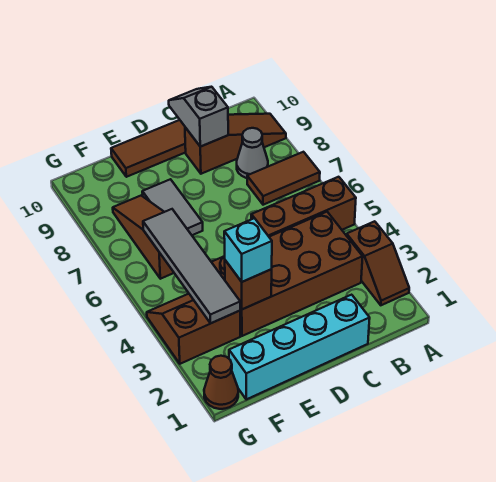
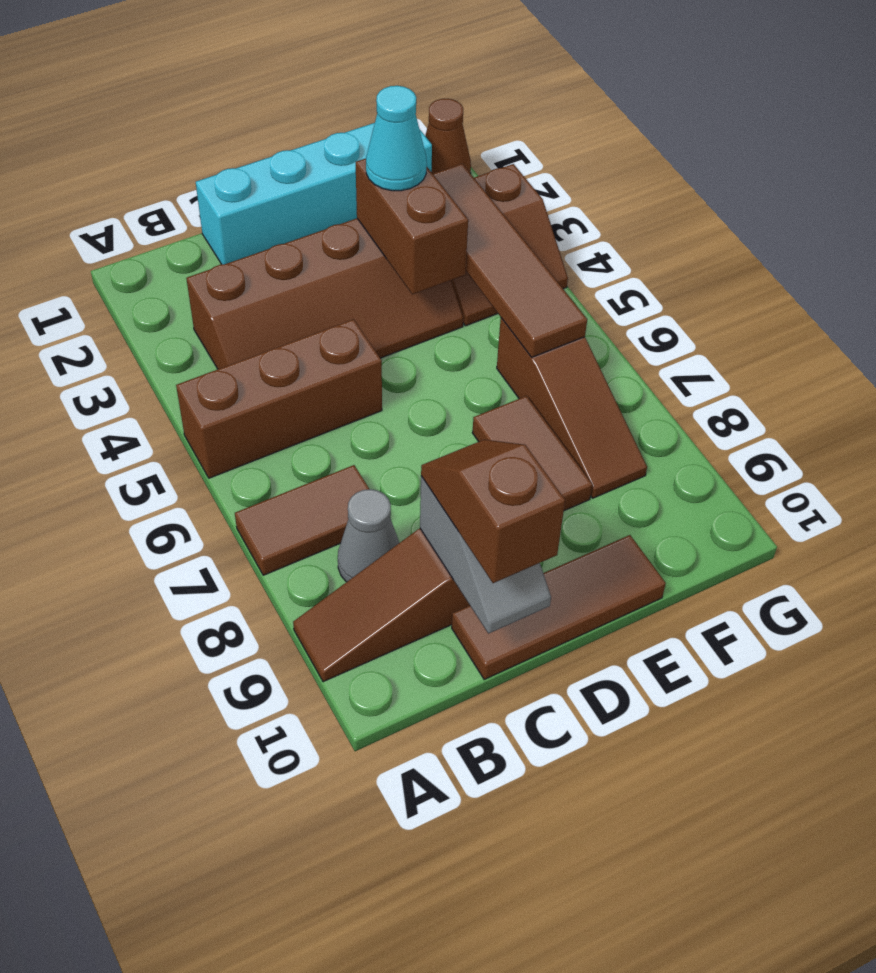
brown 1x2 slope [347,221,409,305] -> brown 1x2 slope moved to [421,440,565,583]
brown 2x4 brick [212,212,363,336] -> brown 2x4 slope [186,218,463,369]
brown 1x1 brick [225,260,272,309] -> brown 1x2 brick [356,158,468,294]
cyan 1x1 brick [224,218,272,282] -> cyan 1x1 cone [366,86,427,191]
grey 1x2 tile [142,179,203,235] -> brown 1x2 tile [472,396,592,511]
grey 1x4 tile [143,209,240,323] -> brown 1x4 tile [433,164,587,357]

